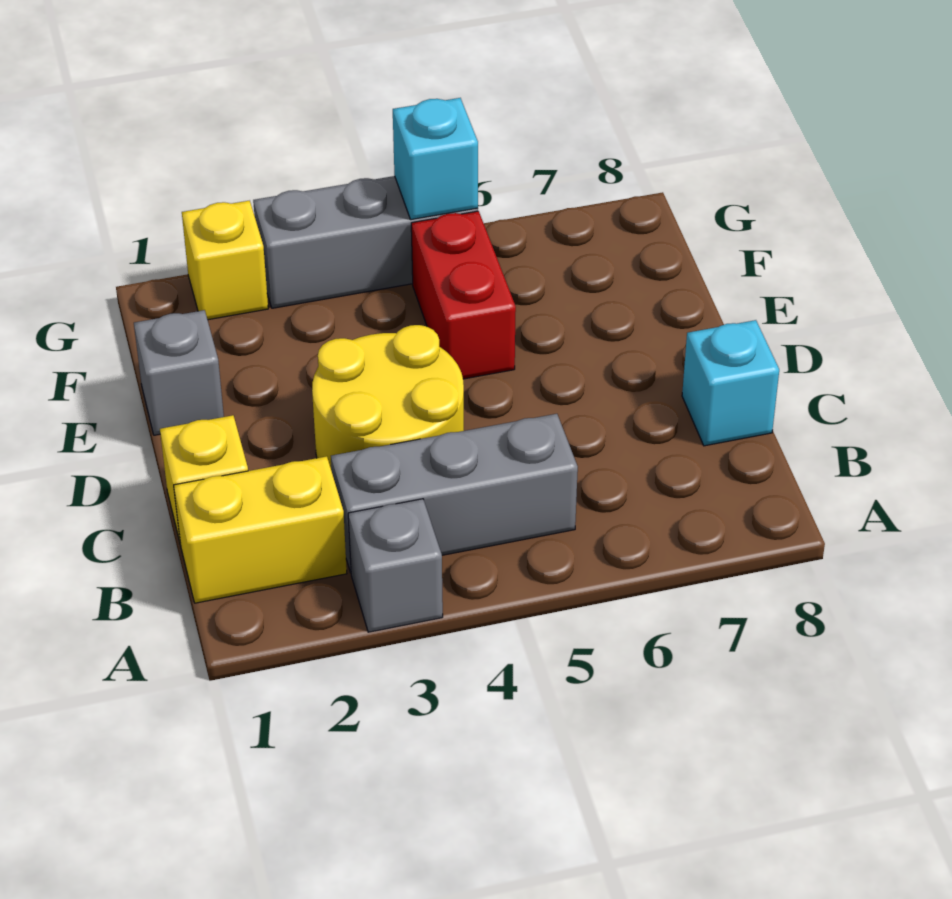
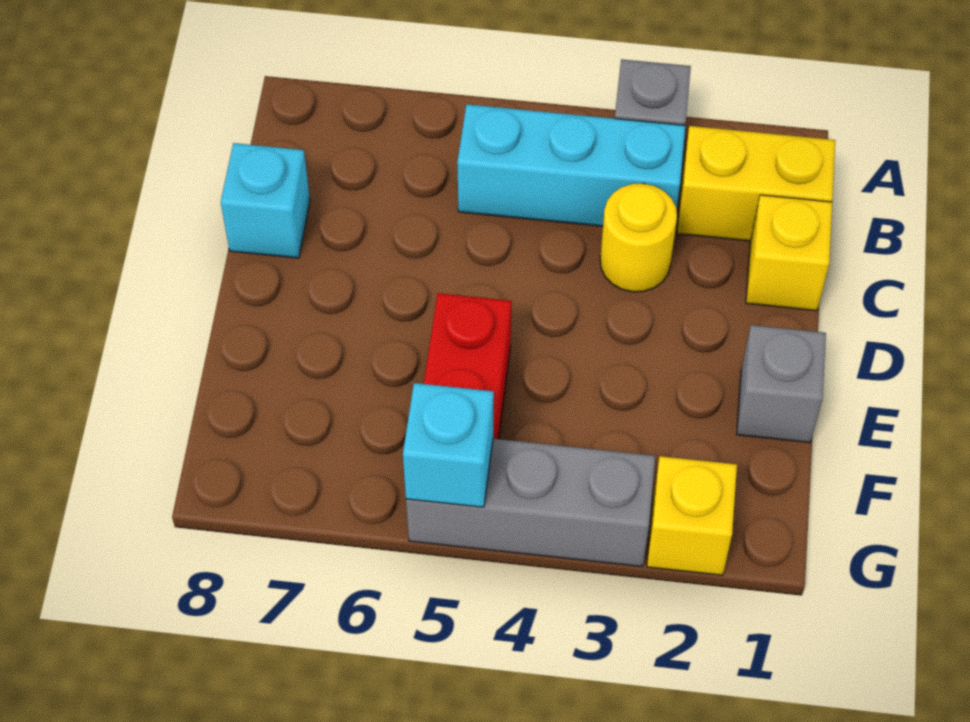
grey 1x3 brick [331,414,578,573] -> cyan 1x3 brick [457,104,685,226]
yellow 2x2 round brick [312,325,464,471] -> yellow 1x1 round brick [600,183,677,292]

